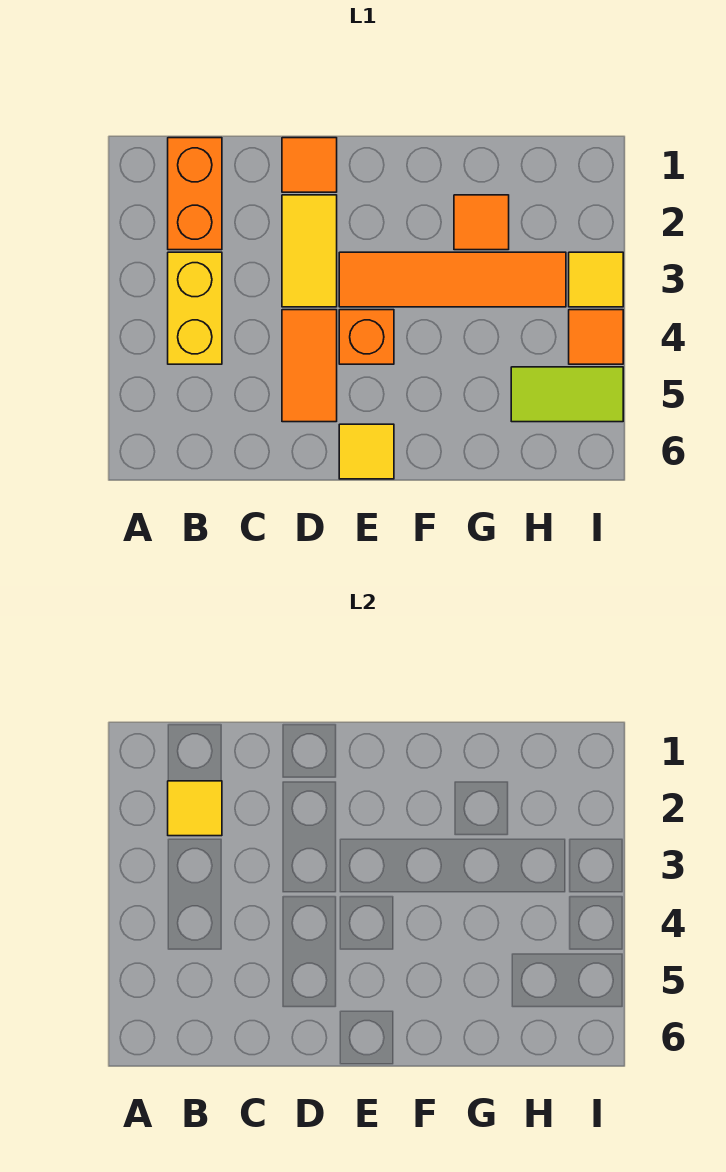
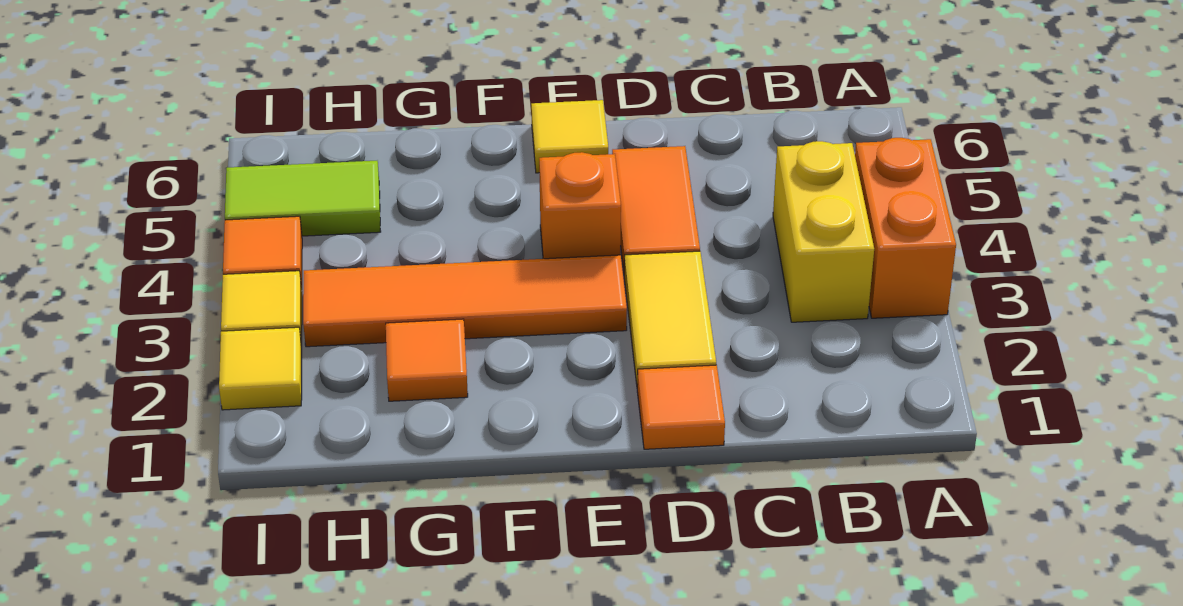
orange 1x2 brick [168,138,222,250] -> orange 1x2 brick moved to [855,138,956,318]
yellow 1x1 tile [168,781,222,836] -> yellow 1x1 tile moved to [219,327,302,410]

